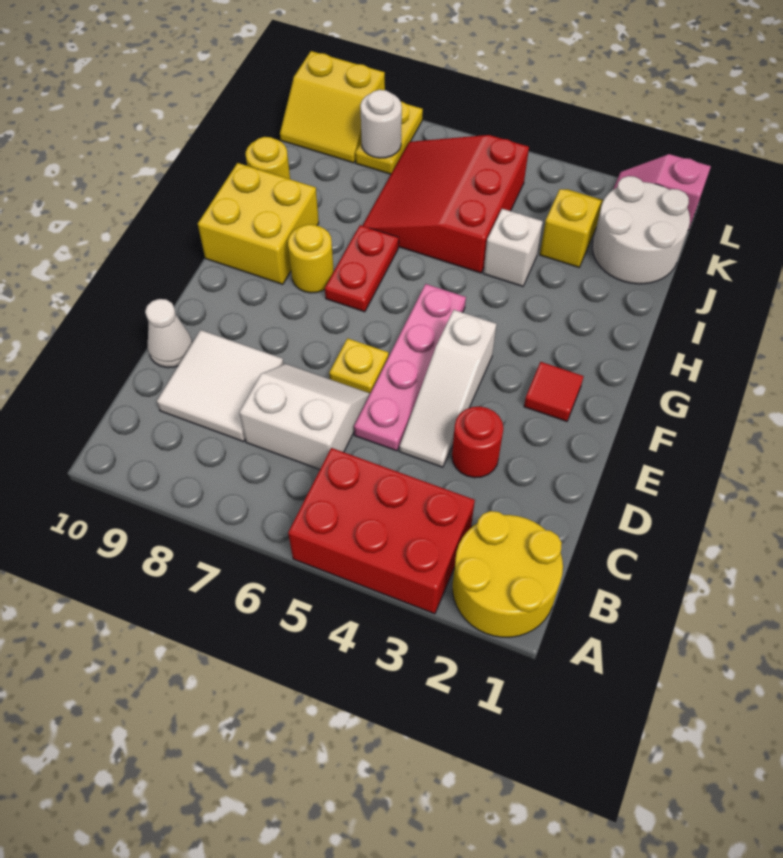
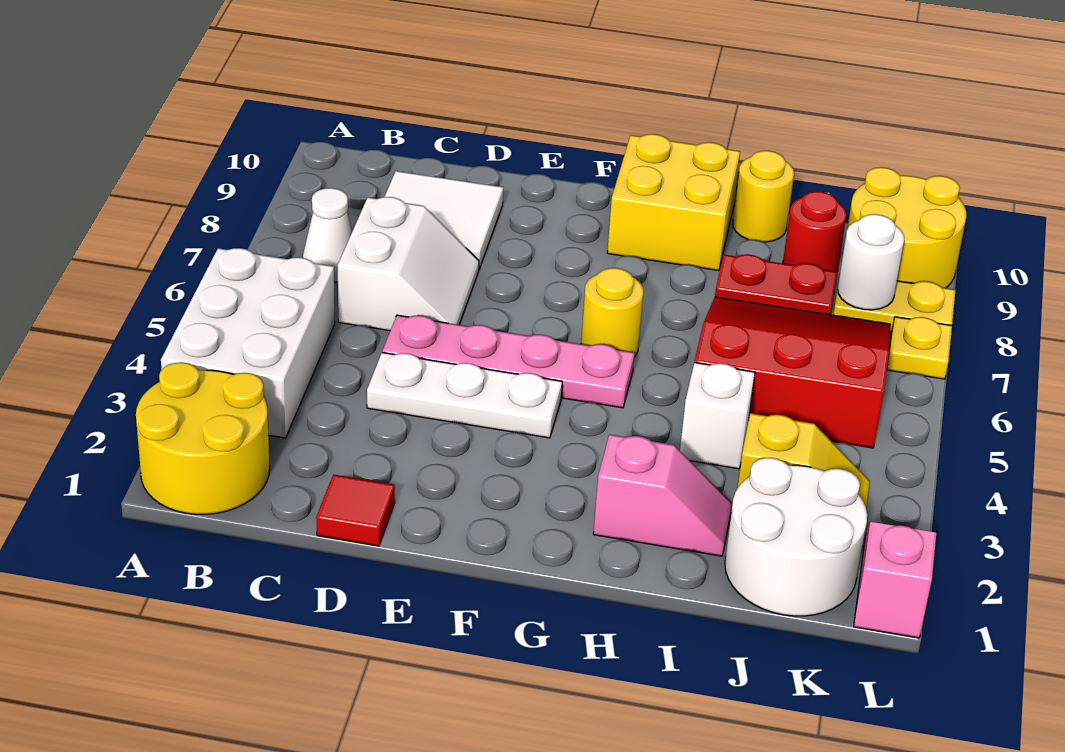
red 2x3 brick [288,448,475,614] -> white 2x3 brick [161,248,335,438]
red 1x1 round brick [452,407,503,478] -> red 1x1 round brick moved to [783,191,846,272]
white 1x3 slope [399,310,496,467] -> white 1x3 plate [367,353,562,438]
white 1x1 cone [145,299,192,368] -> white 1x1 cone moved to [303,188,352,282]
yellow 1x1 plate [329,338,389,393] -> yellow 1x1 plate moved to [887,317,952,379]
red 1x1 tile [524,362,584,421] -> red 1x1 tile moved to [316,474,395,546]
red 1x2 plate [325,225,399,312] -> red 1x2 plate moved to [715,254,837,315]
yellow 1x1 round brick [288,225,334,293] -> yellow 1x1 round brick moved to [581,268,643,357]
none -> pink 1x2 slope [593,434,732,556]
yellow 2x2 slope [280,51,385,163] -> yellow 2x2 round brick [847,167,966,288]

